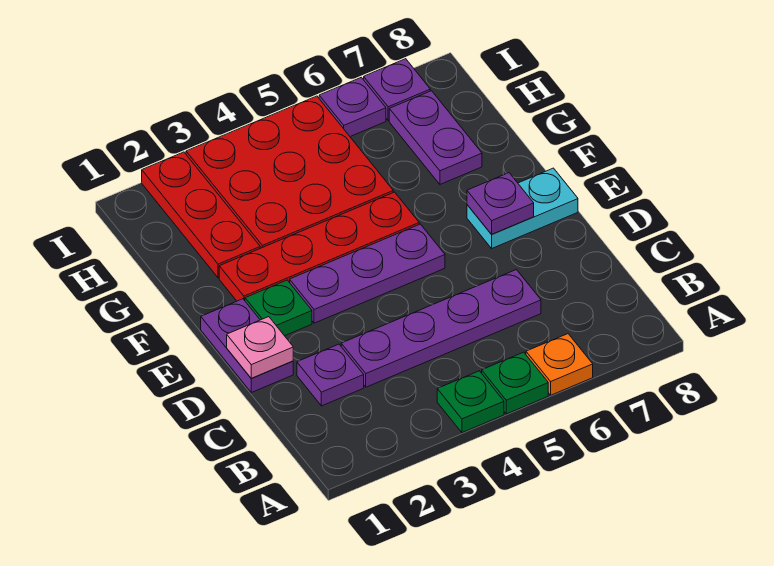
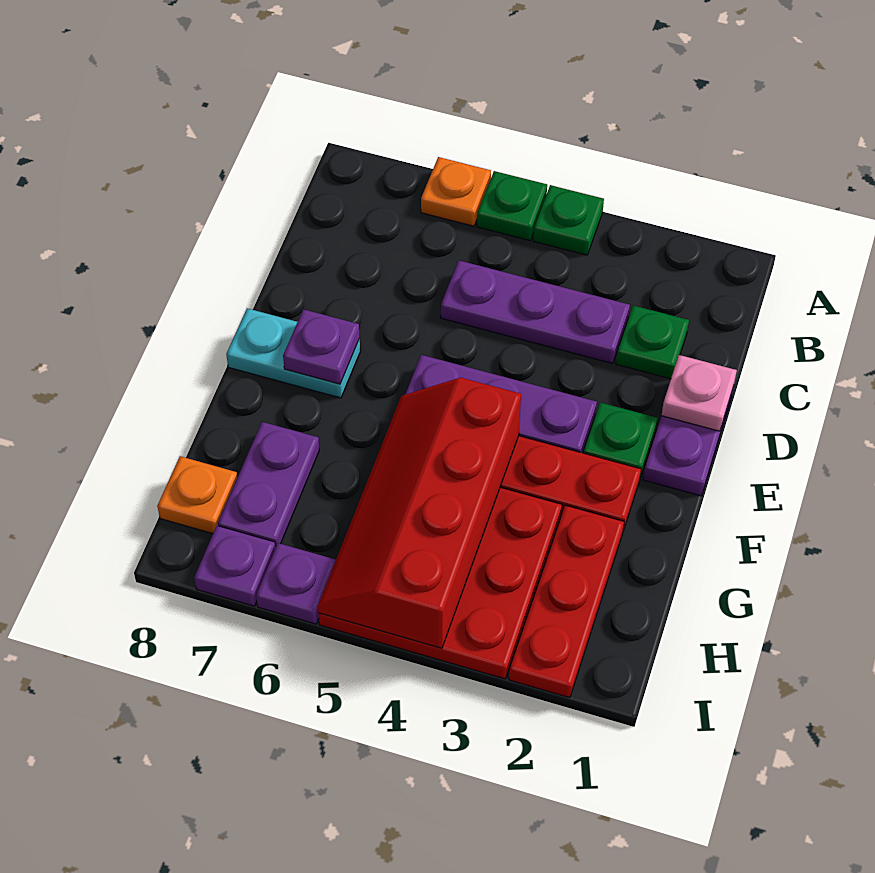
purple 1x1 plate [297,344,364,406] -> green 1x1 plate [616,306,689,379]
purple 1x4 plate [341,270,541,387] -> purple 1x3 plate [441,261,630,364]
none -> red 2x4 slope [318,378,521,648]
none -> orange 1x1 plate [157,456,237,534]

